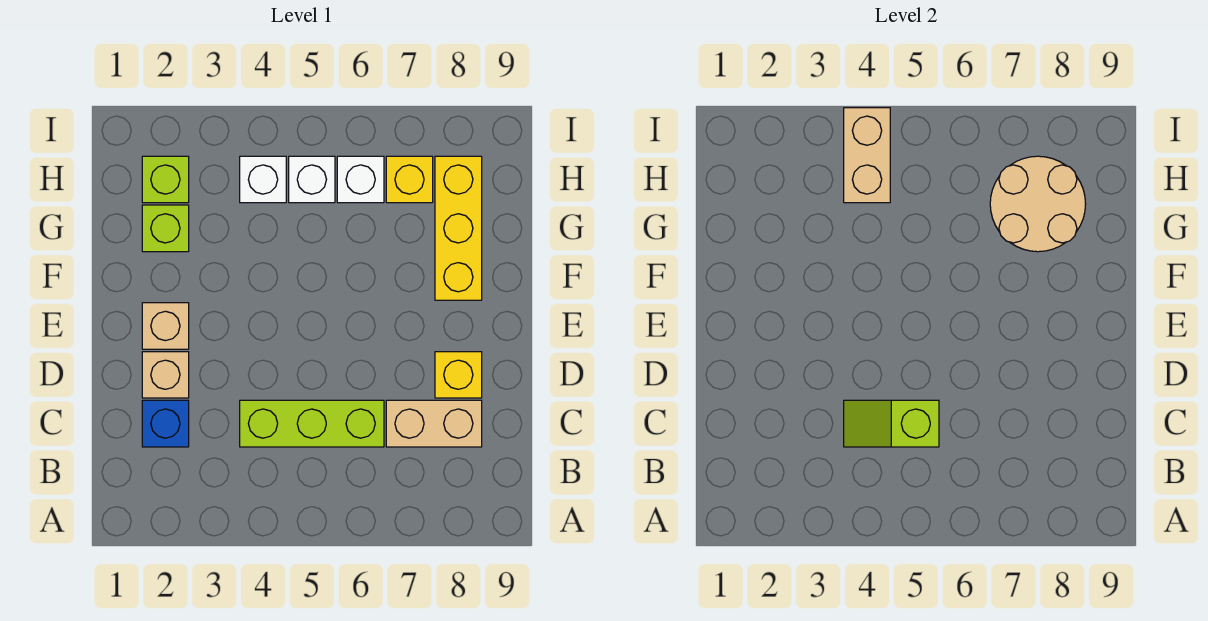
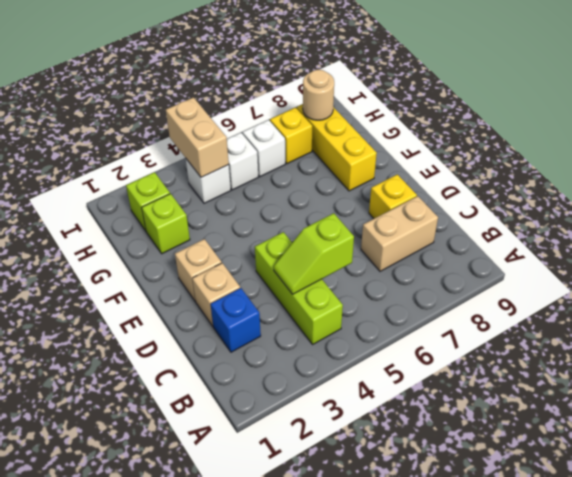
lime 1x3 brick [240,400,384,447] -> lime 1x3 brick turned to [255,232,343,344]
tan 2x2 round brick [990,156,1086,252] -> tan 1x1 round brick [303,70,334,120]

